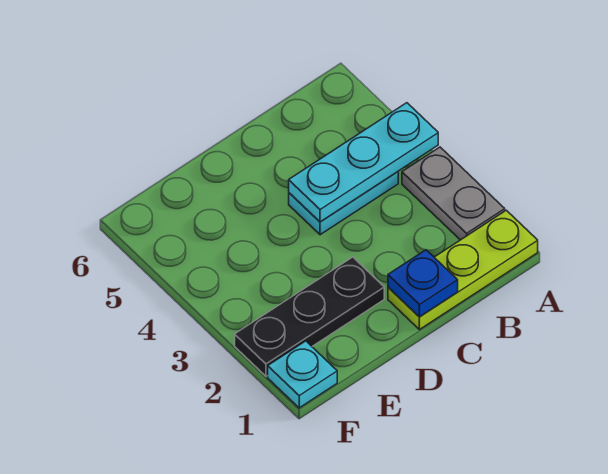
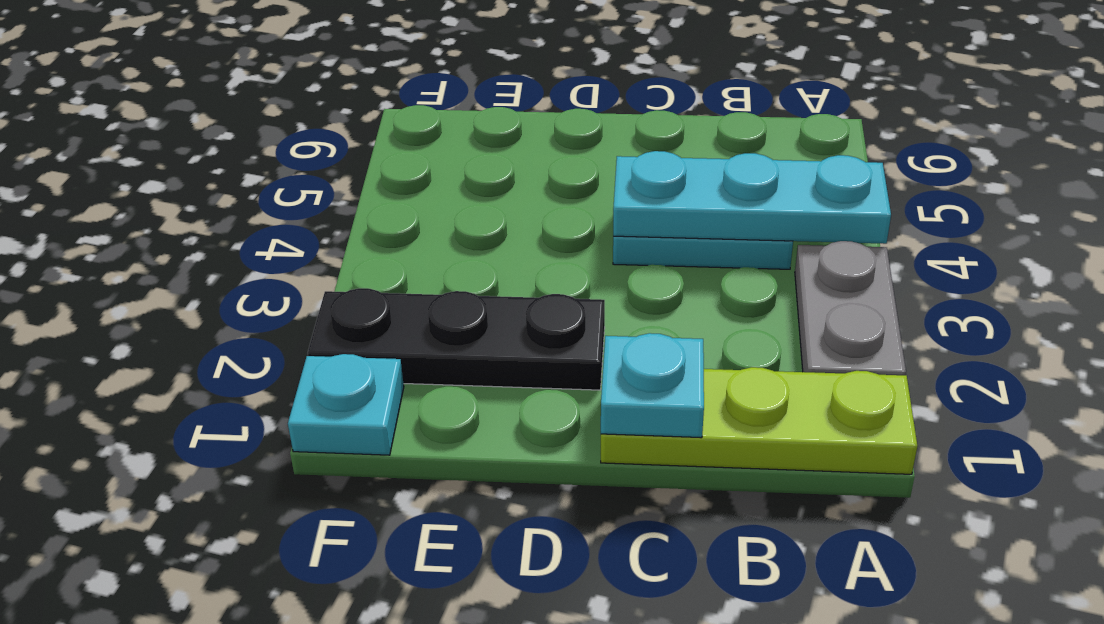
blue 1x1 plate [388,250,458,317] -> cyan 1x1 plate [601,333,704,438]

